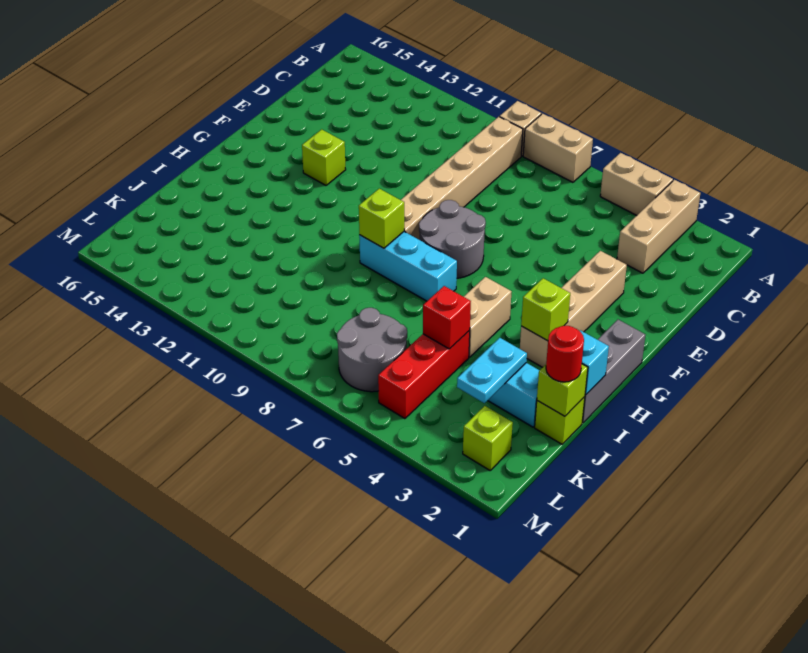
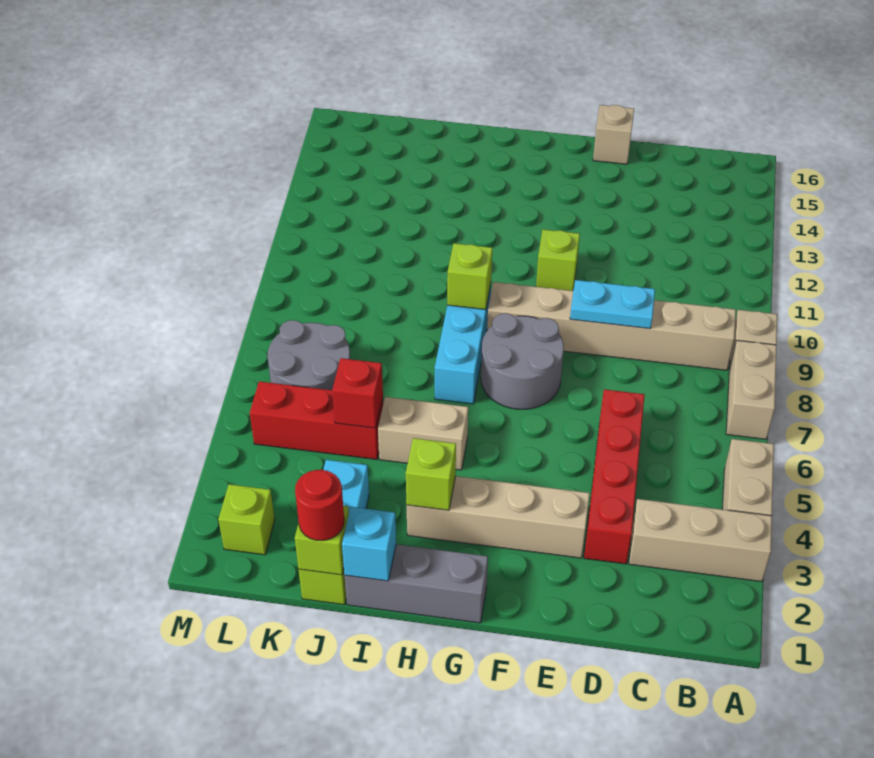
none -> red 1x4 brick [584,389,645,564]
none -> tan 1x1 brick [593,105,634,164]
lime 1x1 brick [302,129,346,185] -> lime 1x1 brick moved to [536,230,580,291]
cyan 1x2 plate [457,338,527,403] -> cyan 1x2 plate moved to [570,280,655,329]

